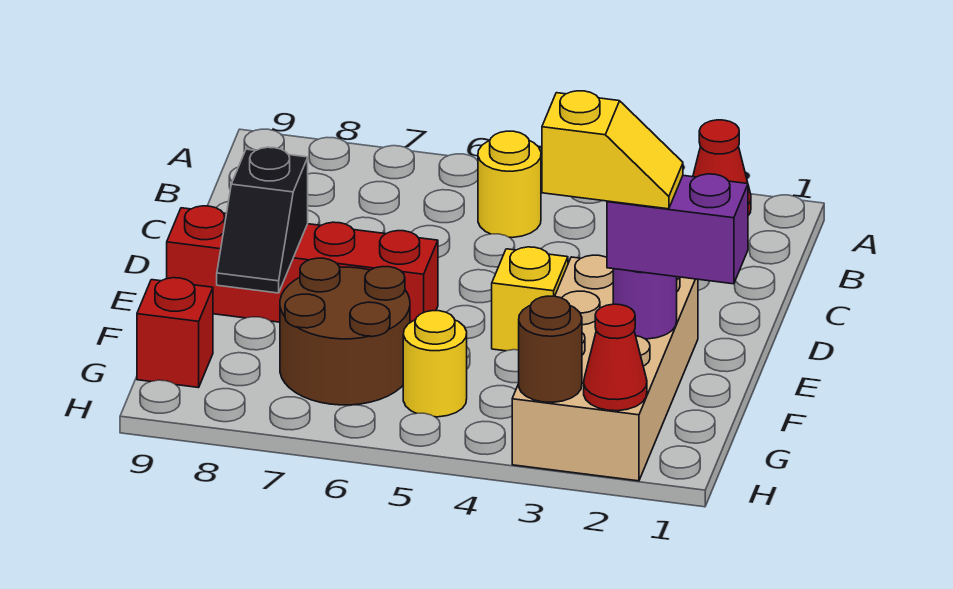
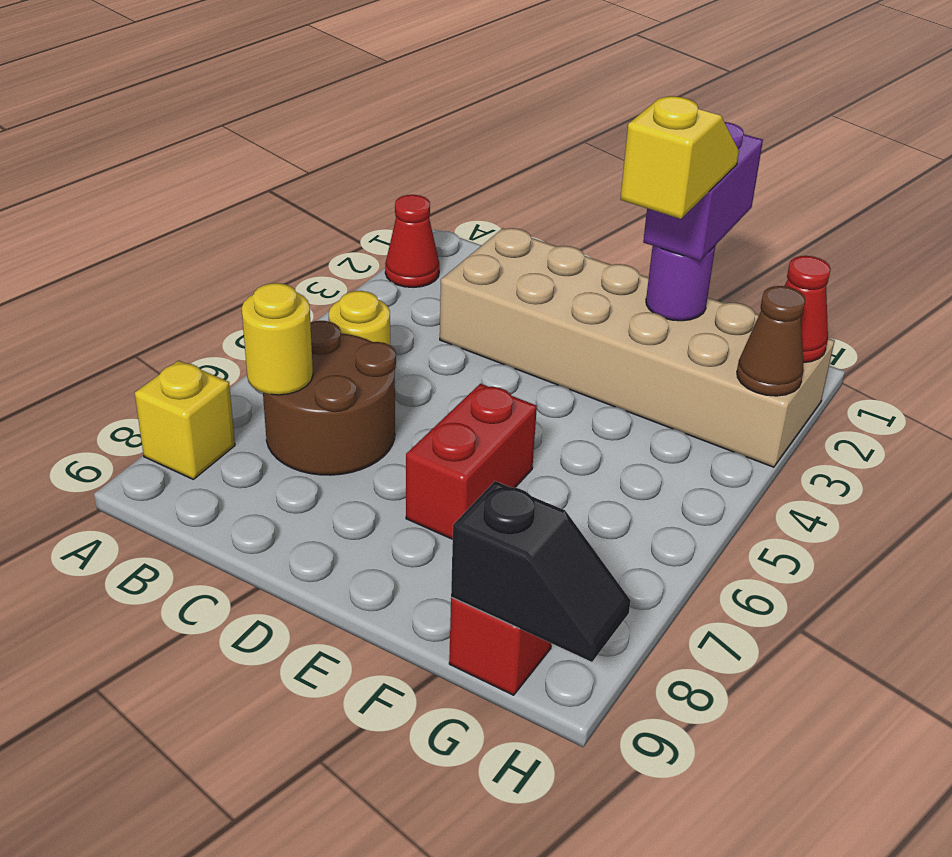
tan 2x4 brick [512,255,698,481] -> tan 2x6 brick [440,228,835,467]
yellow 1x1 brick [492,247,568,351] -> yellow 1x1 brick moved to [135,361,235,479]
red 1x4 brick [167,206,438,323] -> red 1x2 brick [406,384,537,539]
black 1x2 slope [217,147,308,293] -> black 1x2 slope moved to [451,481,631,662]
brown 2x2 round brick [280,258,410,405] -> brown 2x2 round brick moved to [263,321,396,475]
yellow 1x1 round brick [403,311,467,417] -> yellow 1x1 round brick moved to [242,283,313,395]
brown 1x1 round brick [519,296,582,402] -> brown 1x1 cone [737,286,805,396]

